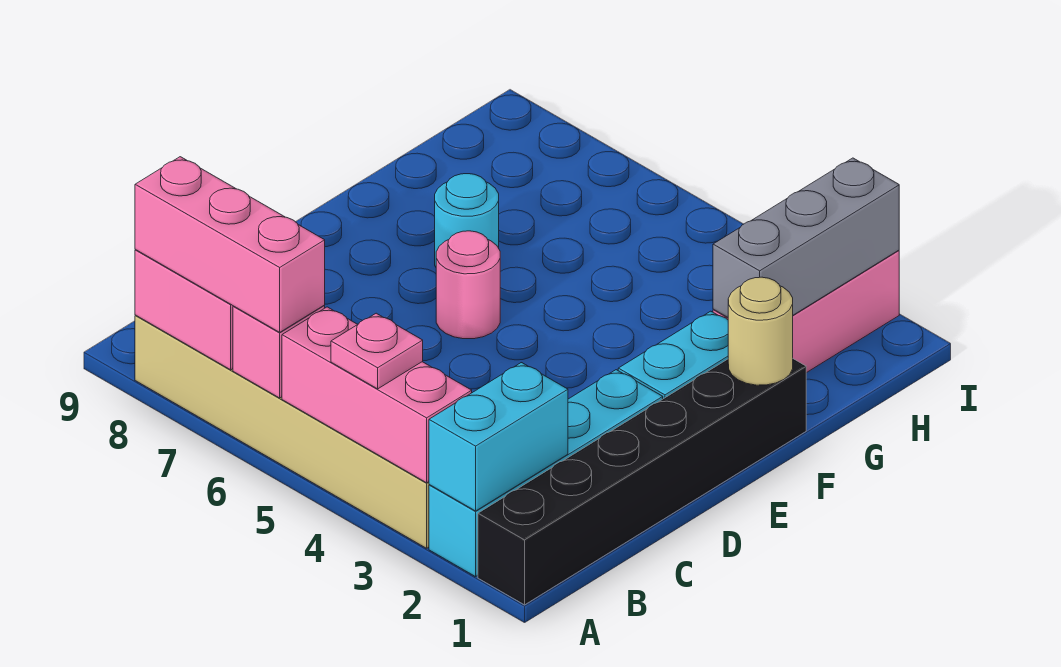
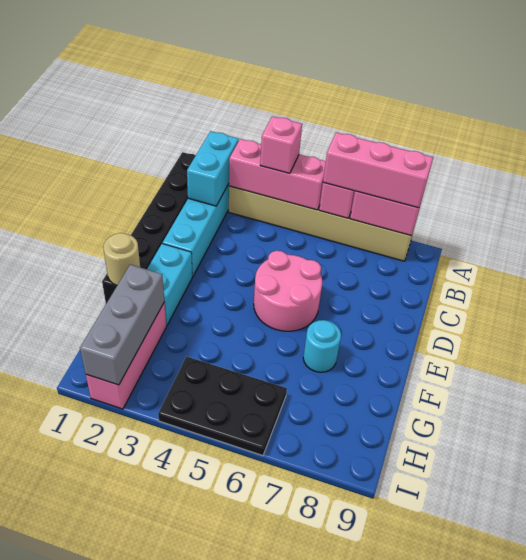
pink 1x1 plate [331,313,423,389] -> pink 1x1 brick [260,116,302,173]
pink 1x1 round brick [436,231,500,339] -> pink 2x2 round brick [254,251,322,331]
none -> black 2x3 plate [158,357,287,456]

